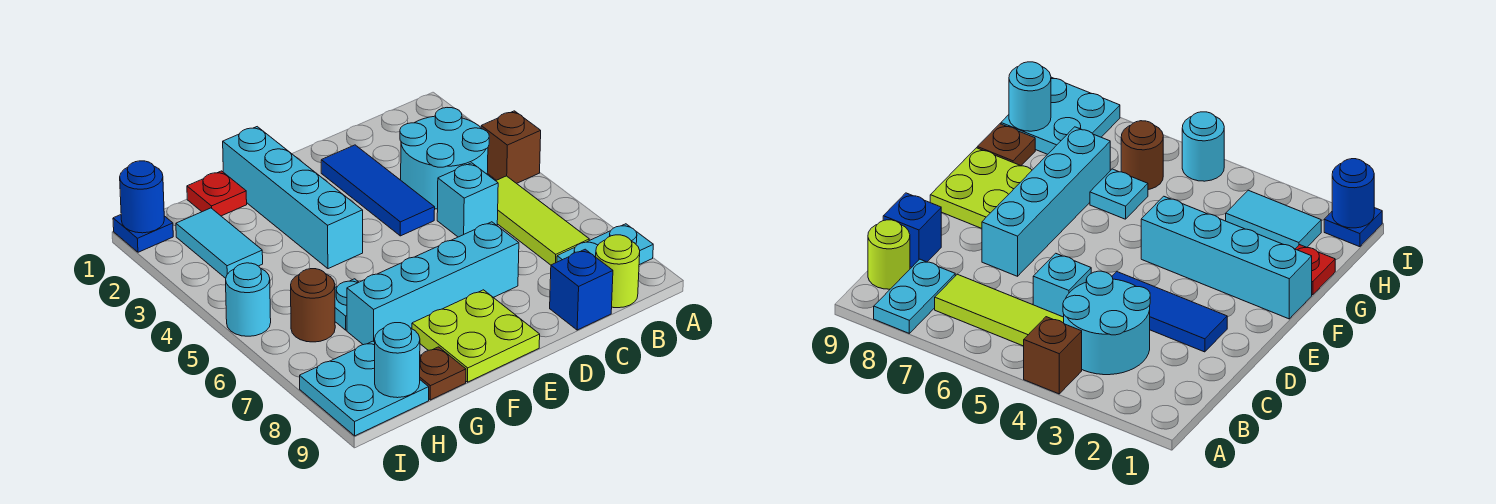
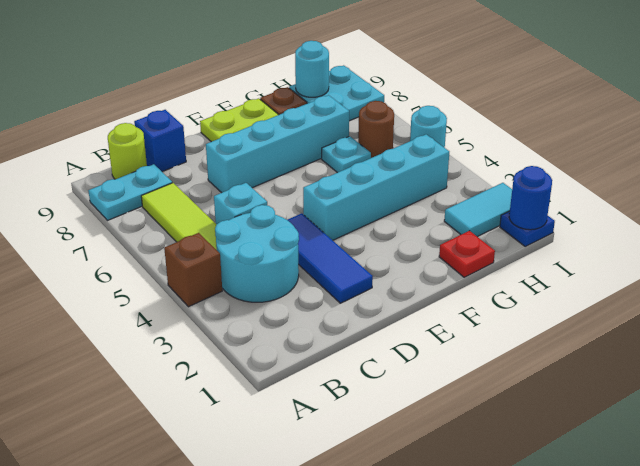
cyan 1x4 brick [223,127,363,269] -> cyan 1x4 brick turned to [303,134,449,240]
cyan 1x2 tile [176,208,263,278] -> cyan 1x2 tile turned to [444,183,512,237]

